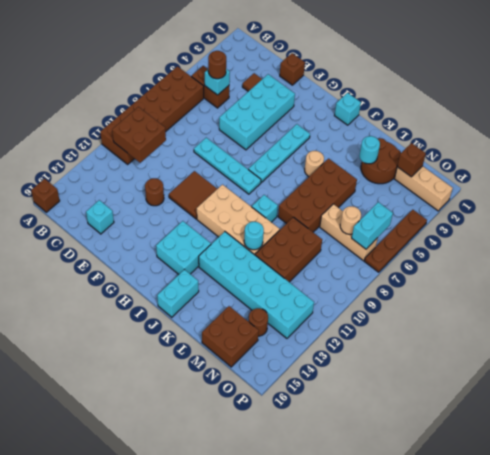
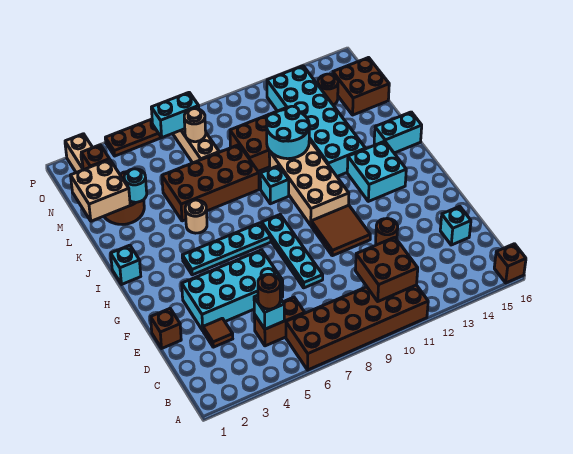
brown 1x2 brick [191,66,229,108] -> brown 1x2 brick turned to [254,297,305,346]
cyan 1x1 round brick [244,222,264,250] -> cyan 2x2 round brick [266,106,309,159]
none -> tan 2x2 brick [71,160,130,221]

